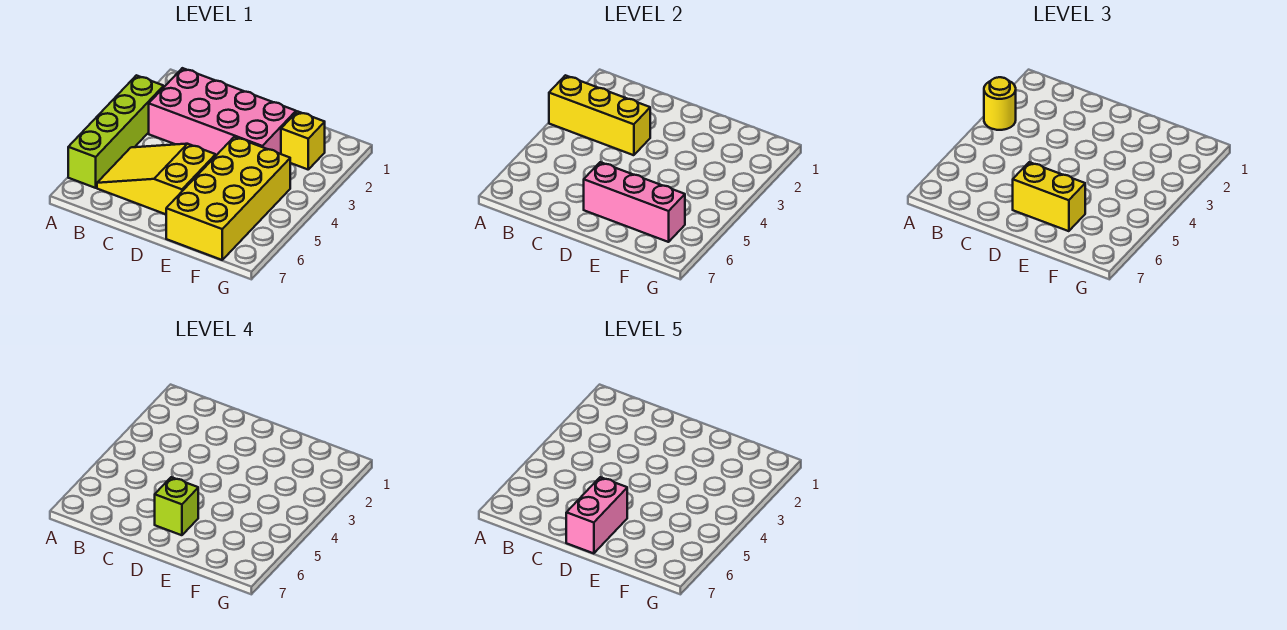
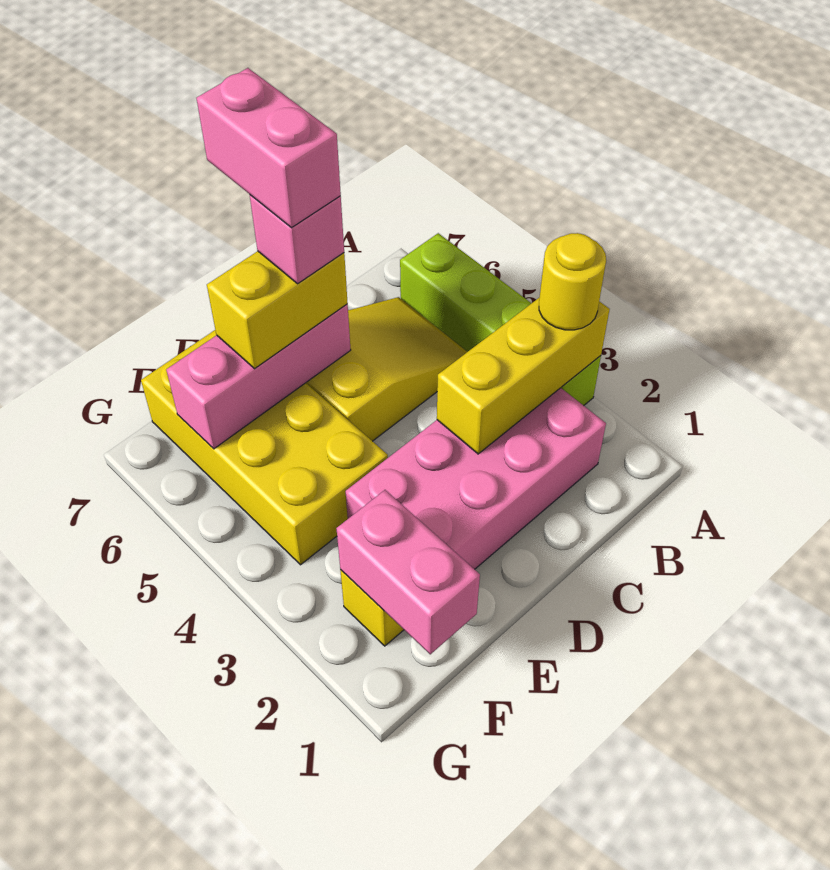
lime 1x1 brick [155,477,198,535] -> pink 1x1 brick [250,195,344,284]
none -> pink 1x2 brick [336,490,480,654]

